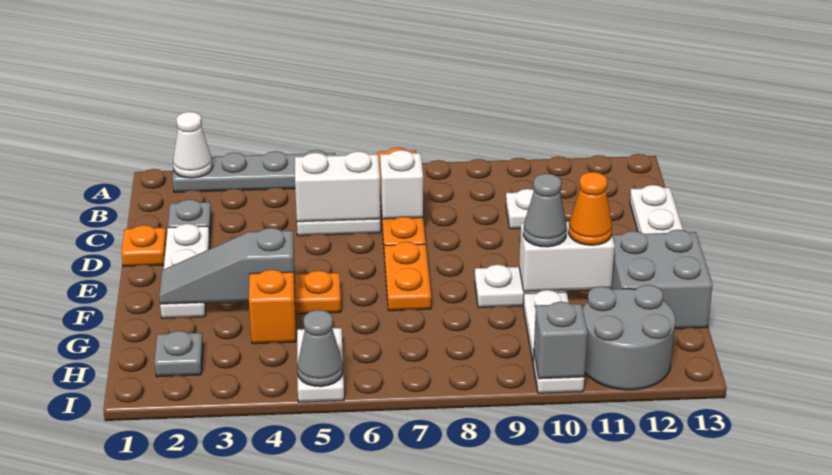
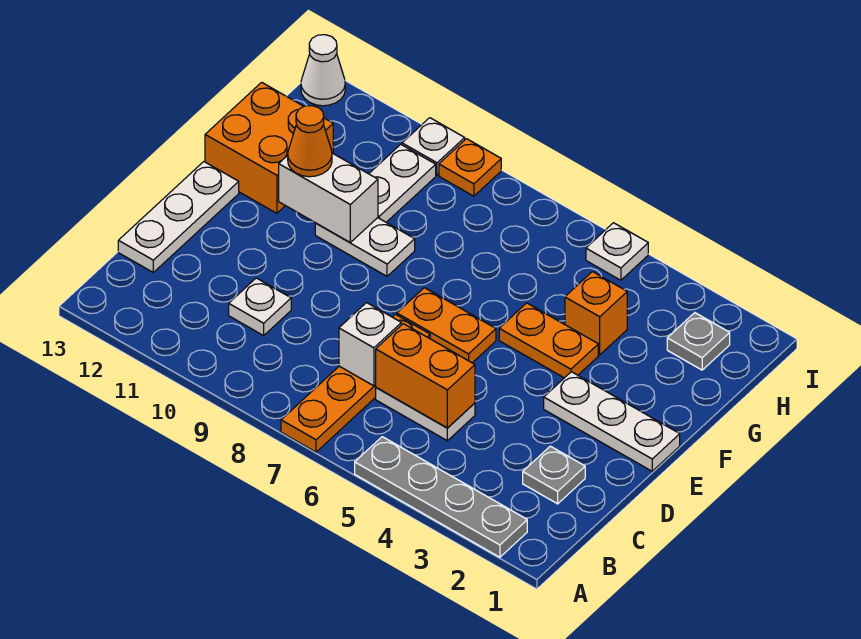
white 1x1 cone [173,112,213,178] -> white 1x1 cone moved to [301,35,345,106]
white 1x2 brick [295,151,380,222] -> orange 1x2 brick [376,324,475,428]
orange 1x1 plate [121,225,167,267] -> orange 1x1 plate moved to [439,139,501,196]
white 1x3 plate [160,224,210,319] -> white 1x3 plate turned to [544,372,680,471]
orange 1x2 plate [384,242,431,311] -> orange 1x2 plate turned to [397,288,496,363]
grey 1x3 slope [159,228,295,304] -> none
grey 1x1 cone [523,174,567,247] -> none
grey 2x2 brick [611,230,713,329] -> orange 2x2 brick [205,82,333,213]
white 1x2 plate [297,328,344,402] -> white 1x1 plate [586,223,648,280]
grey 2x2 round brick [583,285,676,390] -> none
grey 1x1 cone [297,310,343,387] -> none
grey 1x1 brick [534,302,588,379] -> none

